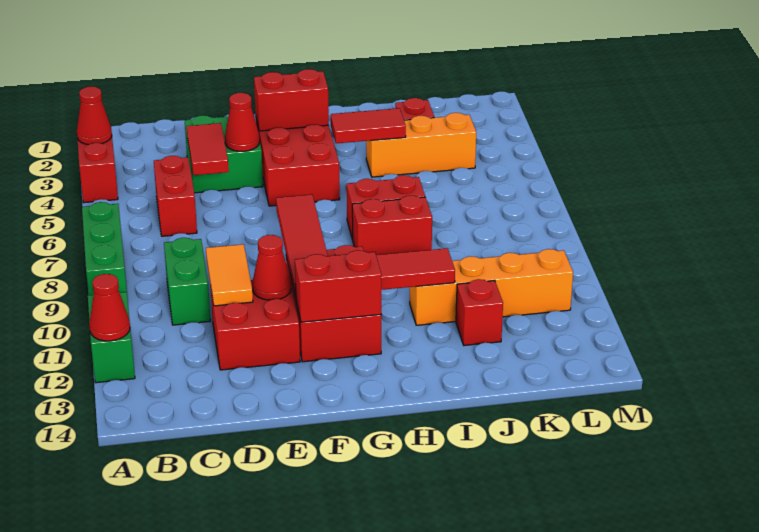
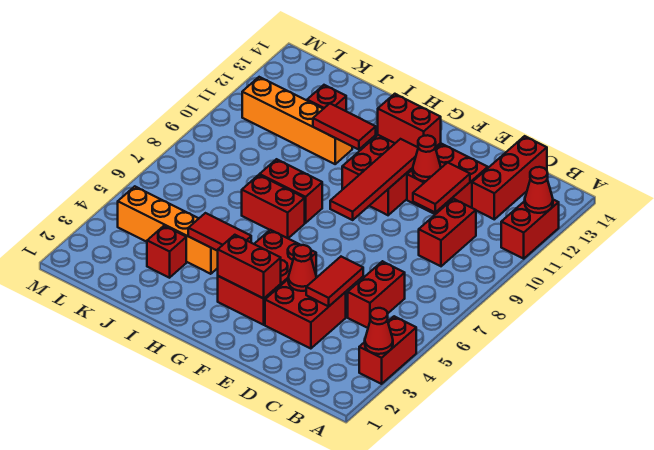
green 1x3 brick [82,202,127,295] -> none
green 1x2 brick [88,292,135,383] -> red 1x2 brick [501,200,559,259]
green 1x2 brick [164,238,211,325] -> red 1x2 brick [419,199,476,266]
none -> red 1x3 brick [472,136,547,219]
green 2x2 brick [185,115,263,193] -> red 2x2 brick [265,280,346,349]
orange 1x2 tile [206,244,253,306] -> red 1x2 tile [413,162,470,212]
orange 1x3 brick [366,113,476,177] -> orange 1x4 brick [118,186,218,274]

